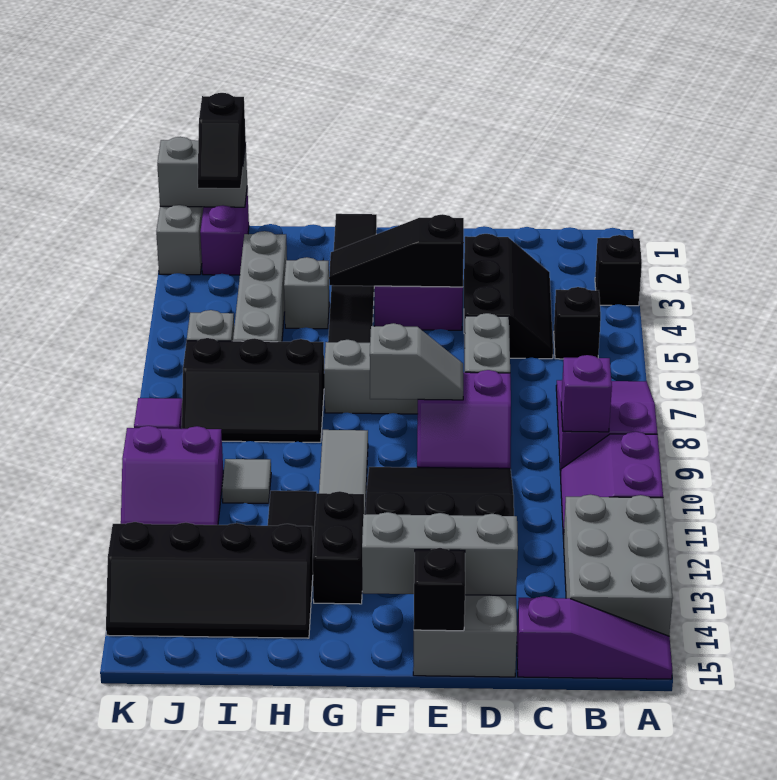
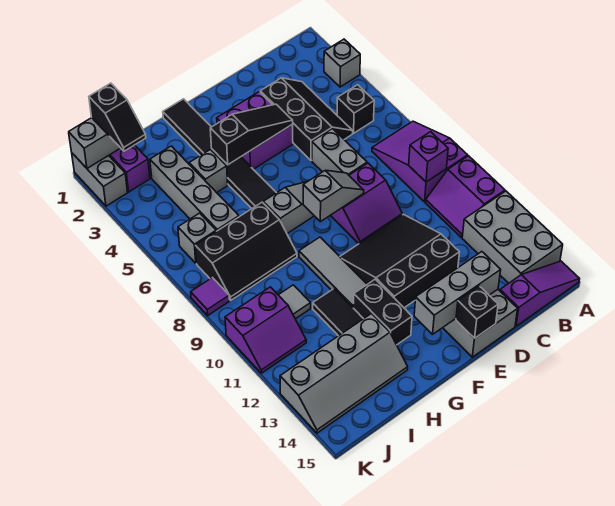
black 1x1 brick [595,235,642,306] -> grey 1x1 brick [324,39,360,87]
black 1x3 slope [329,214,464,287] -> black 1x3 slope turned to [210,104,293,165]
black 2x4 slope [106,522,313,638] -> grey 2x4 slope [280,314,408,433]

